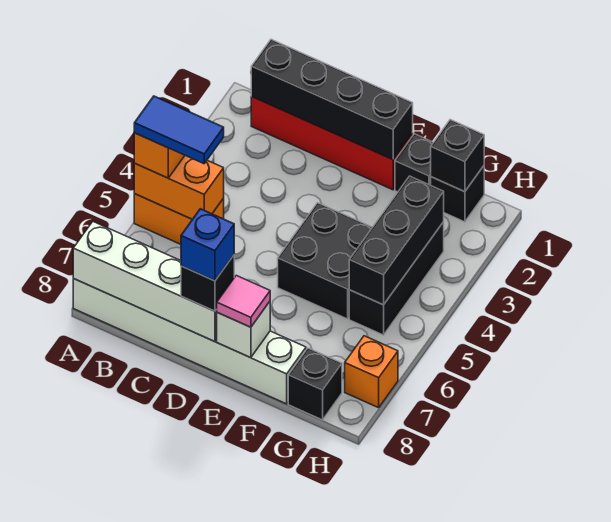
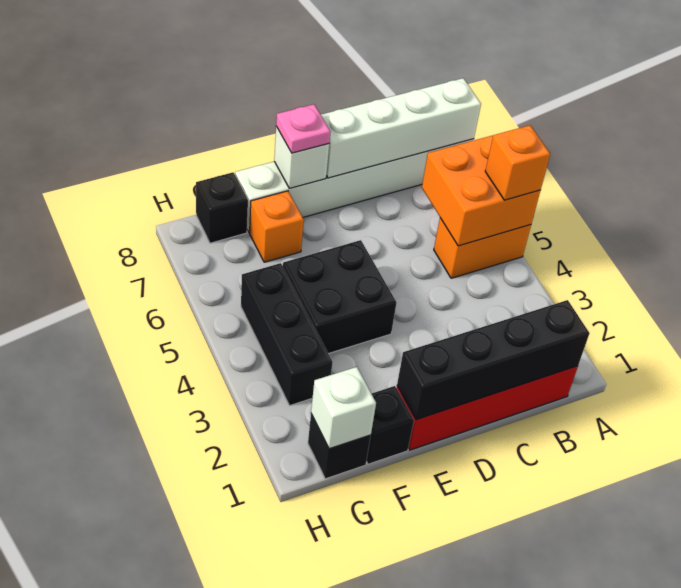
orange 1x2 brick [134,156,224,219] -> orange 2x2 brick [422,135,540,246]
blue 1x2 tile [134,96,224,164] -> none
black 1x1 brick [181,255,234,311] -> none
blue 1x1 brick [181,209,234,281] -> none
pink 1x1 tile [216,275,270,327] -> pink 1x1 plate [276,104,330,153]
black 1x1 brick [431,120,484,192] -> white 1x1 brick [311,367,376,449]
black 1x3 brick [349,176,444,305] -> none
orange 1x1 brick [345,336,398,408] -> orange 1x1 brick moved to [250,191,304,262]

